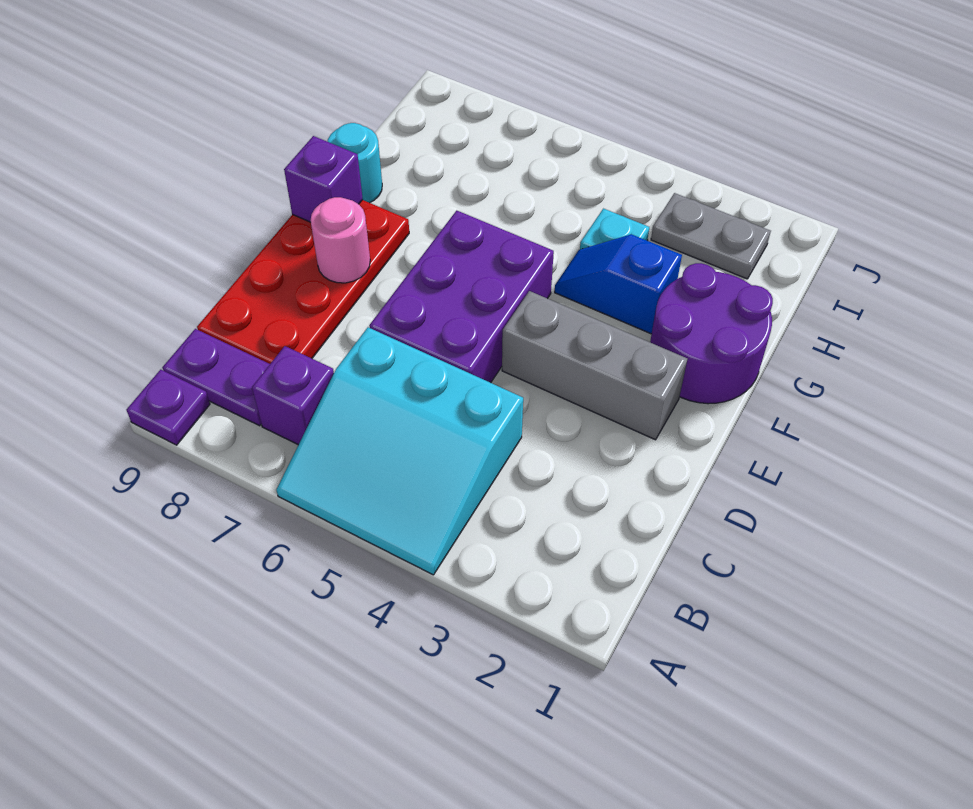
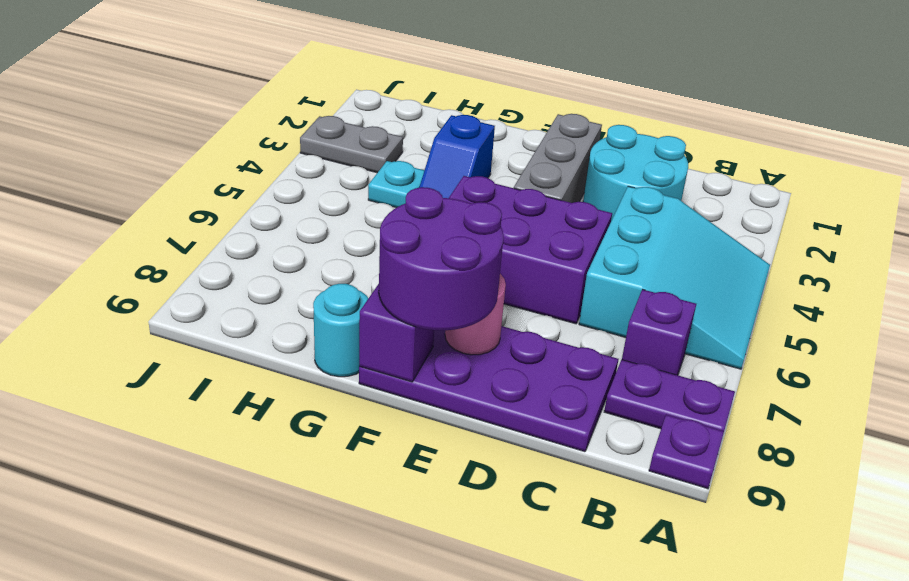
purple 1x2 plate [162,329,270,426] -> purple 1x2 plate turned to [604,360,735,431]
none -> cyan 2x2 round brick [583,125,688,221]
red 2x4 plate [197,200,409,364] -> purple 2x4 plate [359,326,618,452]
purple 2x2 round brick [650,263,773,404] -> purple 2x2 round brick moved to [379,187,503,330]
grey 1x2 plate [651,193,771,279] -> grey 1x2 plate turned to [300,116,403,173]

